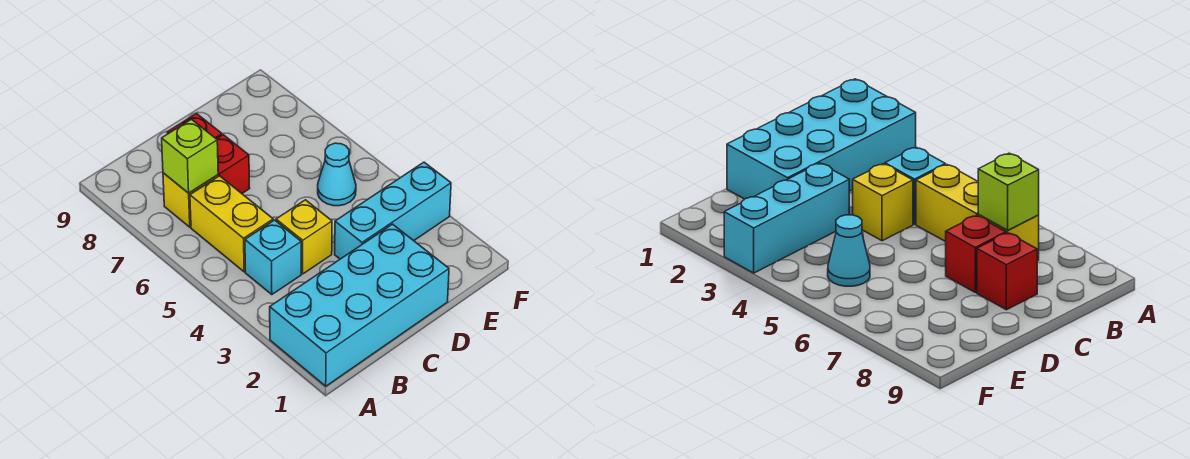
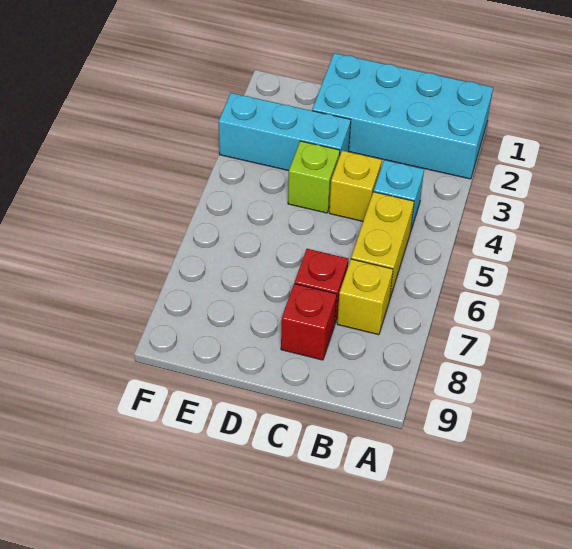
lime 1x1 brick [162,119,218,193] -> lime 1x1 brick moved to [288,141,340,213]
cyan 1x1 cone [318,143,356,206] -> none

